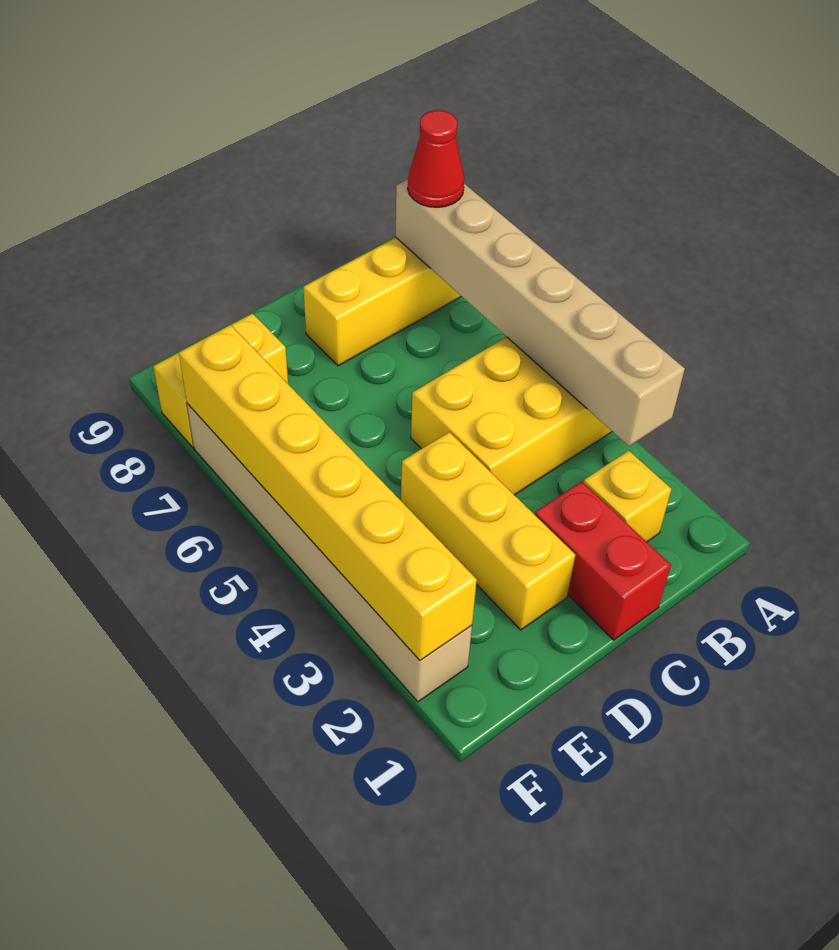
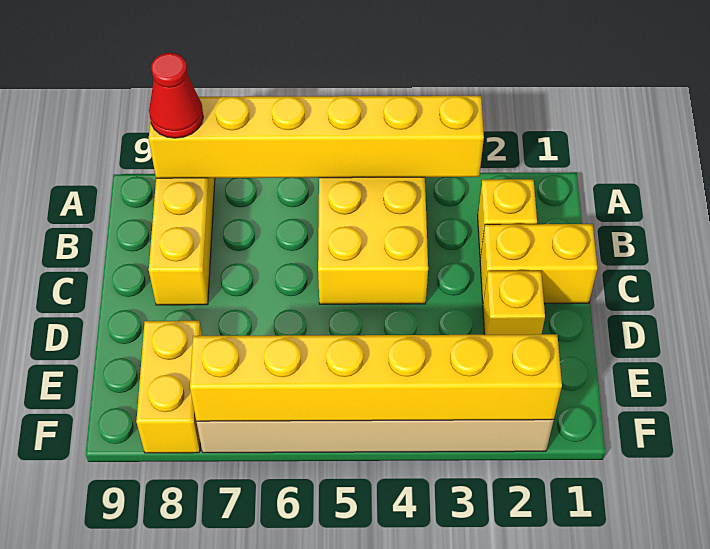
tan 1x6 brick [396,180,685,446] -> yellow 1x6 brick [149,96,484,178]
red 1x2 brick [535,481,671,640] -> yellow 1x2 brick [480,224,597,303]
yellow 1x3 brick [401,432,575,630] -> yellow 1x1 brick [483,271,545,335]

